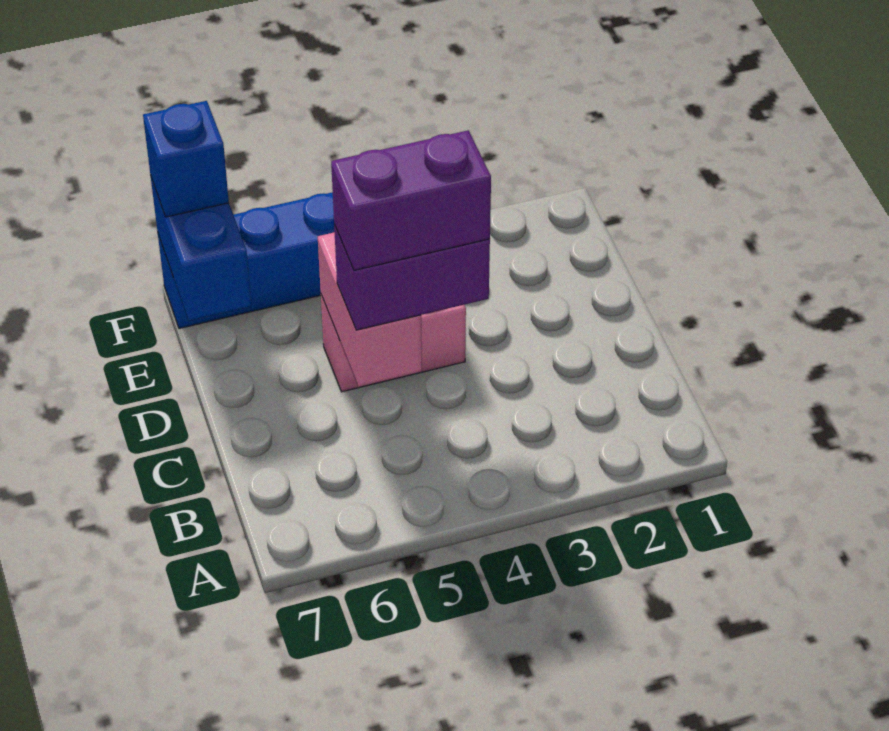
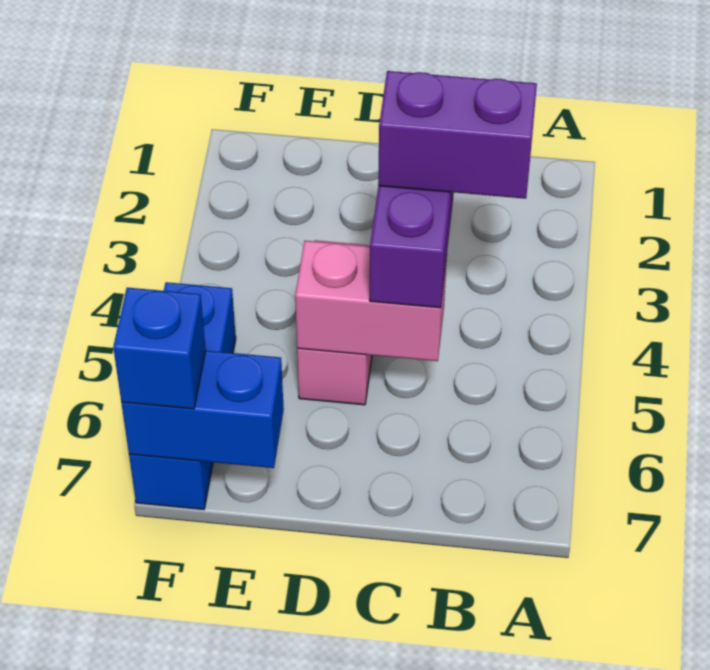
purple 1x2 brick [331,130,491,270] -> purple 1x2 brick turned to [378,71,537,199]

